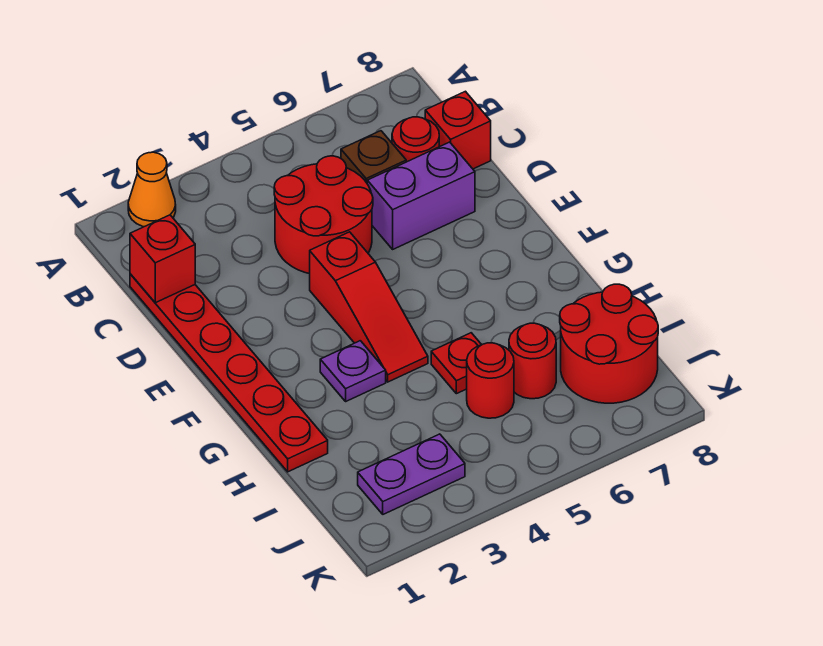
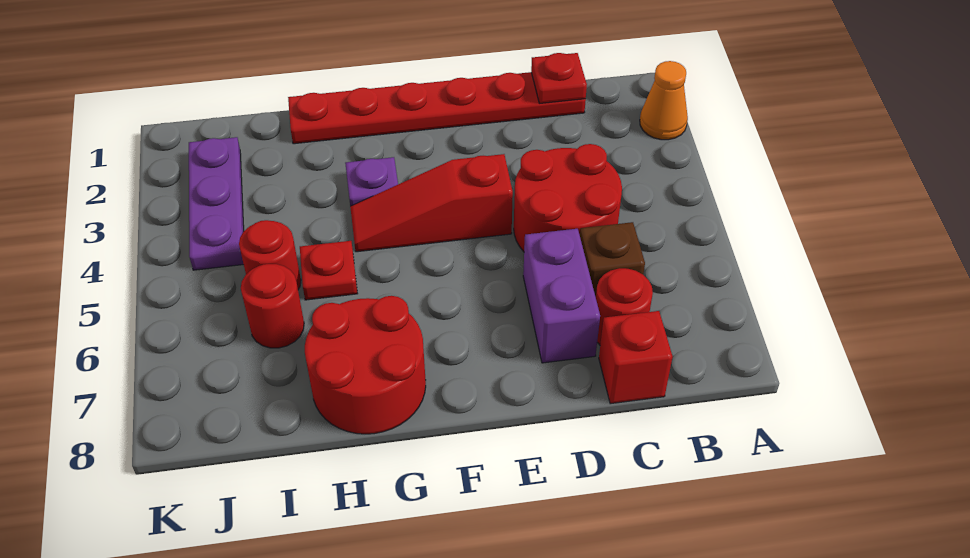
red 1x1 brick [130,215,195,303] -> red 1x1 plate [531,53,587,103]
red 2x2 round brick [560,284,658,403] -> red 2x2 round brick moved to [305,296,426,434]
purple 1x2 plate [358,434,465,514] -> purple 1x3 plate [189,137,244,270]

